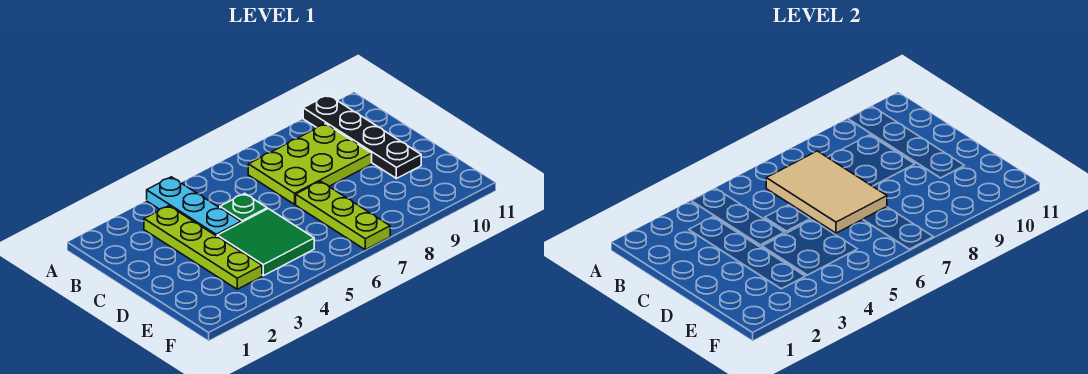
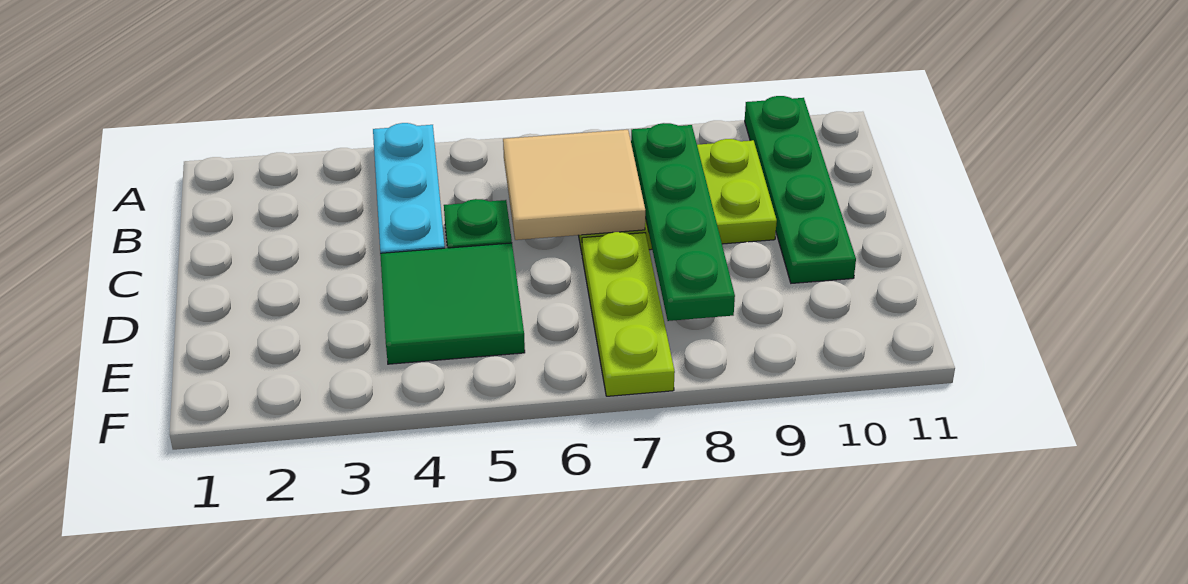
black 1x4 plate [303,95,421,179] -> green 1x4 plate [745,96,856,283]
lime 1x4 plate [144,206,262,289] -> none
tan 2x3 tile [766,151,887,233] -> tan 2x2 tile [503,130,645,240]
none -> green 1x4 plate [631,123,735,321]

